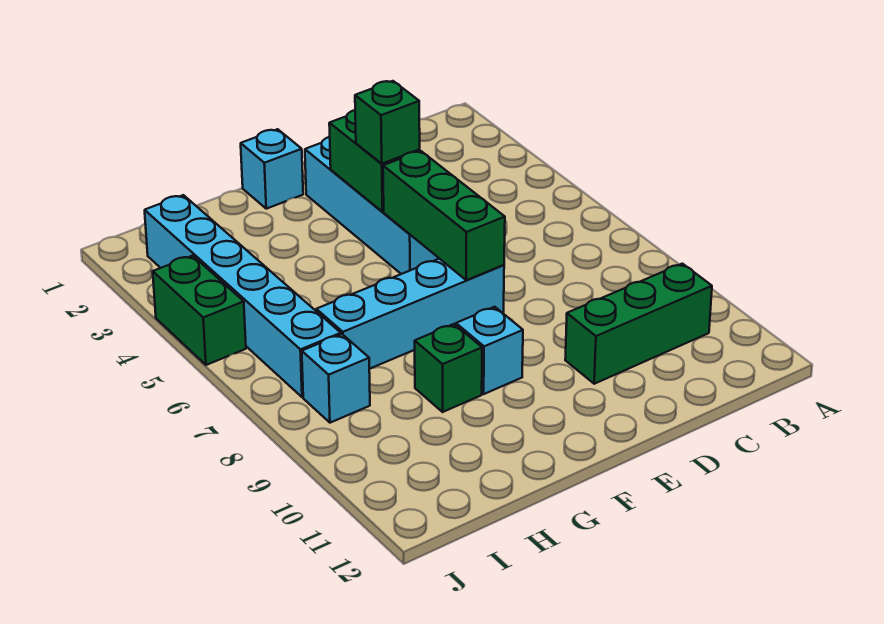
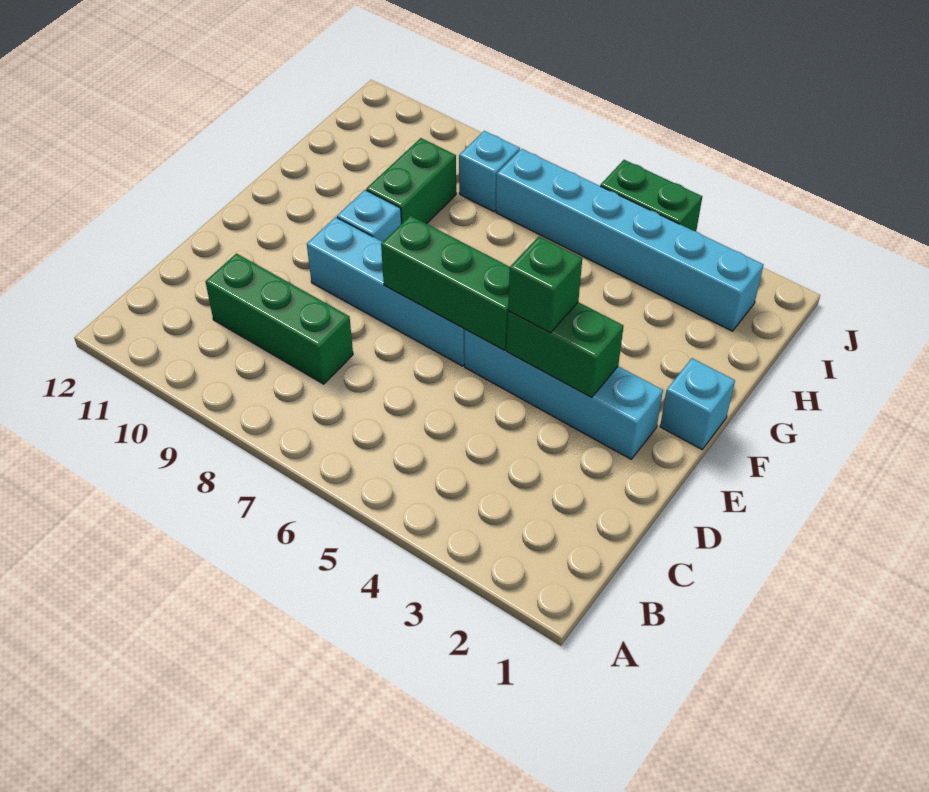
green 1x3 brick [565,264,712,384] -> green 1x3 brick turned to [205,254,353,384]
cyan 1x4 brick [316,259,504,369] -> cyan 1x4 brick turned to [307,217,465,366]
green 1x1 brick [415,324,482,412] -> green 1x2 brick [366,138,456,224]

